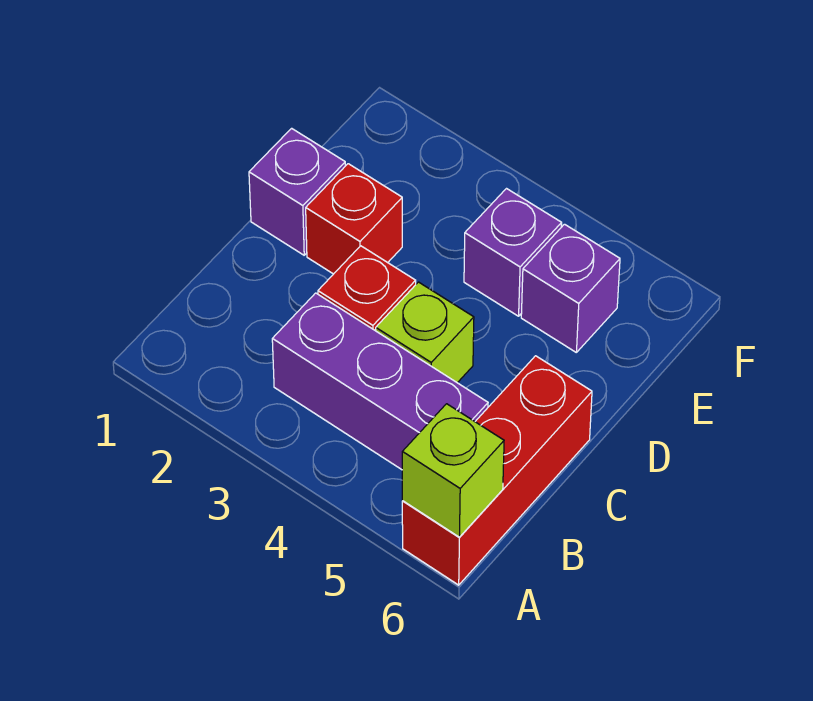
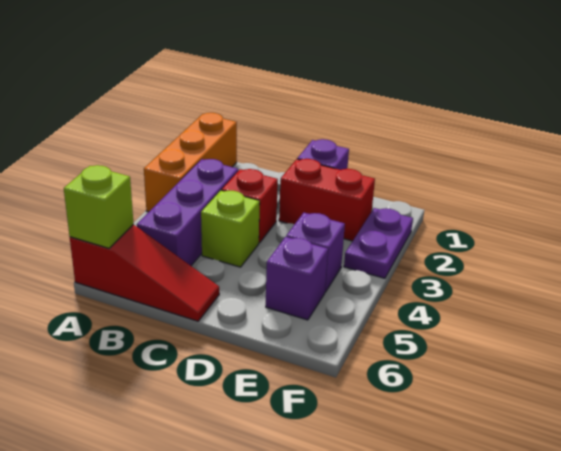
none -> orange 1x3 brick [144,113,237,212]
red 1x3 brick [402,356,592,585] -> red 1x3 slope [70,225,219,321]
red 1x1 brick [306,164,402,274] -> red 1x2 brick [279,159,375,241]
none -> purple 1x2 plate [344,208,413,278]

